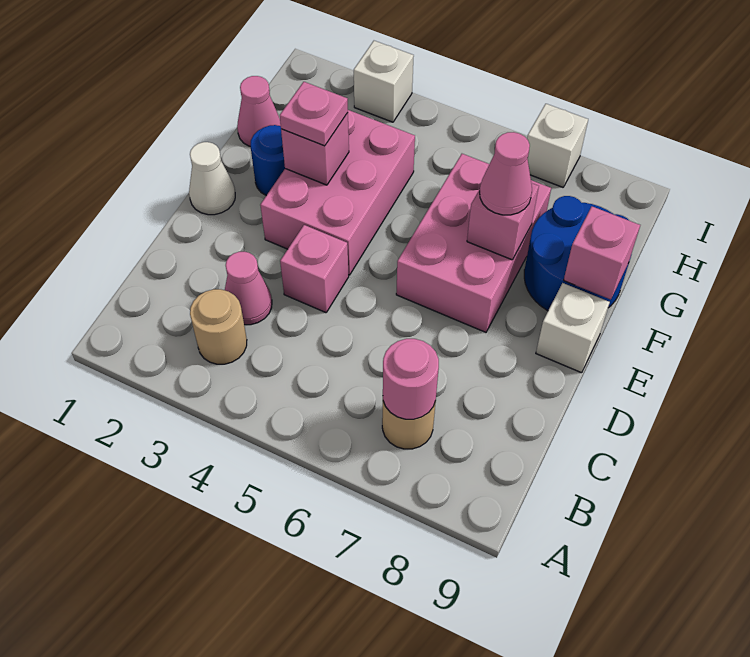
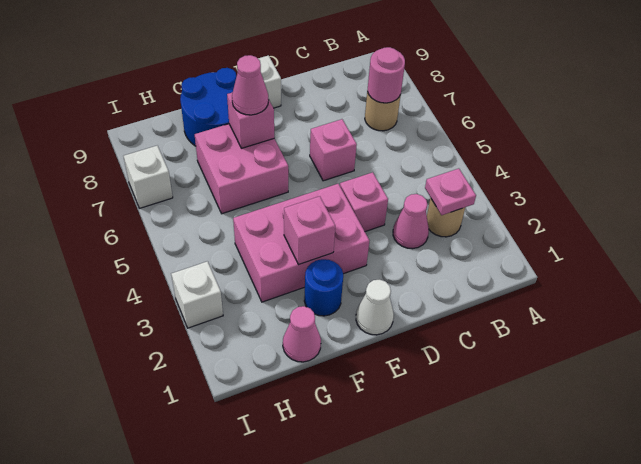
pink 2x3 brick [396,154,551,332] -> pink 2x2 brick [195,124,288,214]
pink 1x1 plate [280,82,348,146] -> pink 1x1 plate moved to [425,169,476,215]
pink 1x1 brick [564,207,640,299] -> pink 1x1 brick moved to [310,119,357,181]

